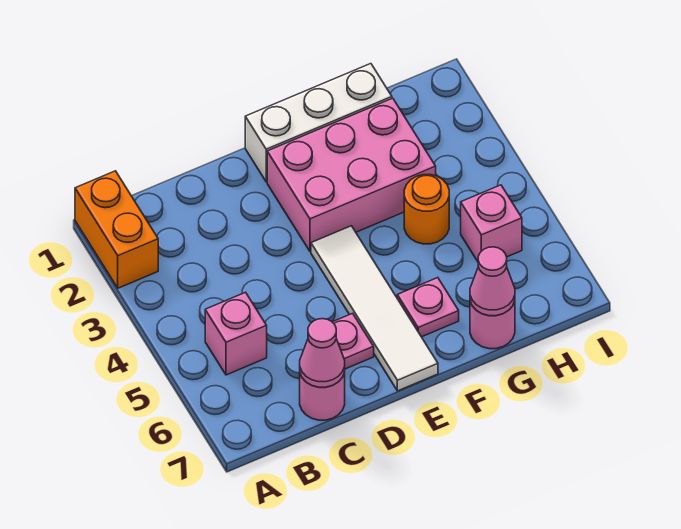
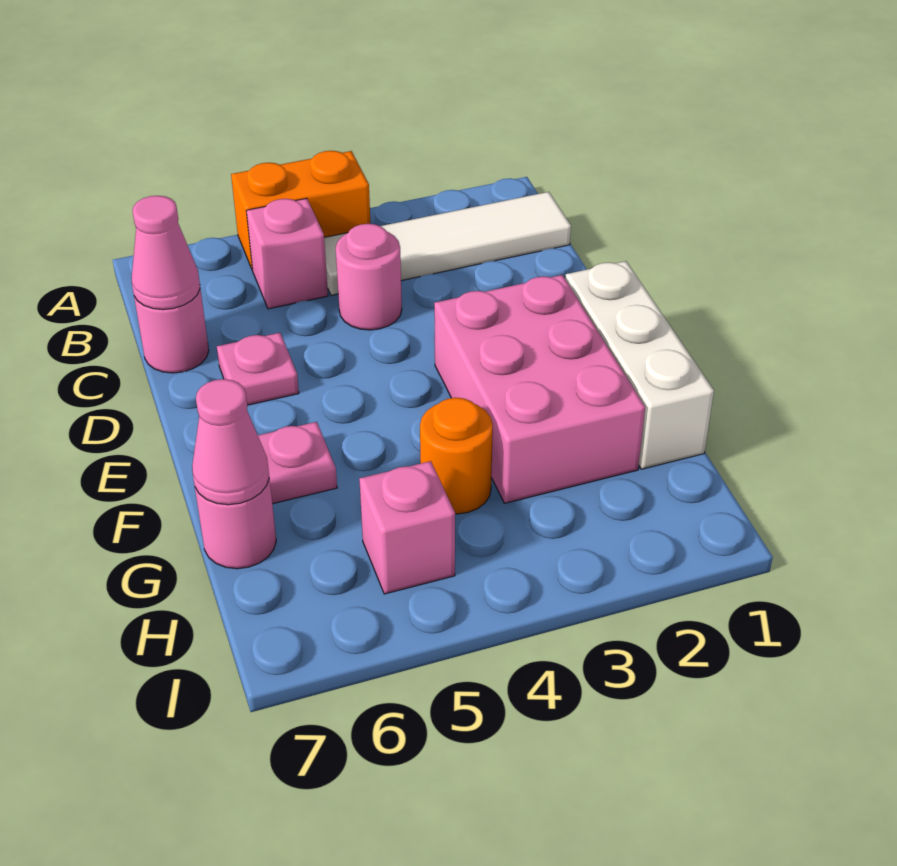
orange 1x2 brick [75,171,158,288] -> orange 1x2 brick moved to [231,151,371,270]
none -> pink 1x1 round brick [336,224,402,330]
white 1x4 tile [311,226,438,391] -> white 1x4 tile moved to [324,192,571,295]

